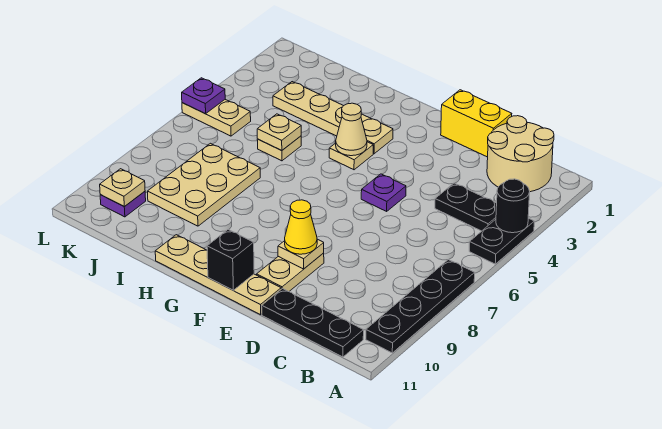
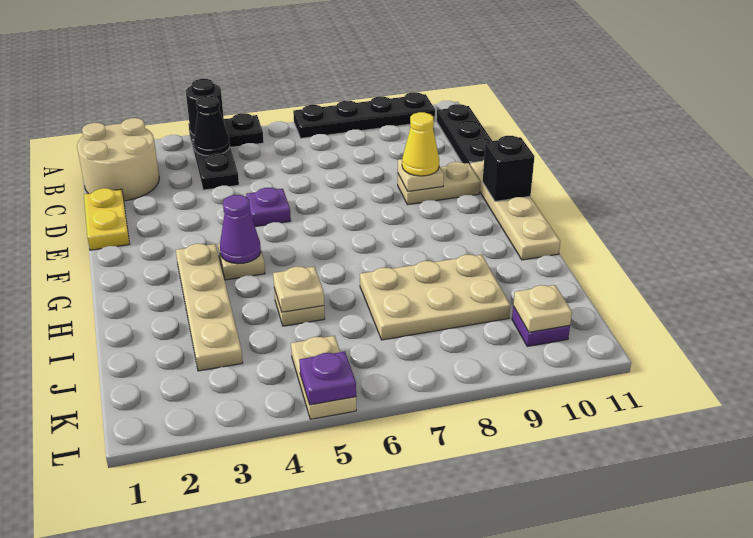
none -> black 1x1 cone [194,96,230,156]
yellow 1x2 brick [441,90,512,157] -> yellow 1x2 plate [84,188,129,250]
tan 1x1 cone [336,103,367,156] -> purple 1x1 cone [220,195,261,264]

